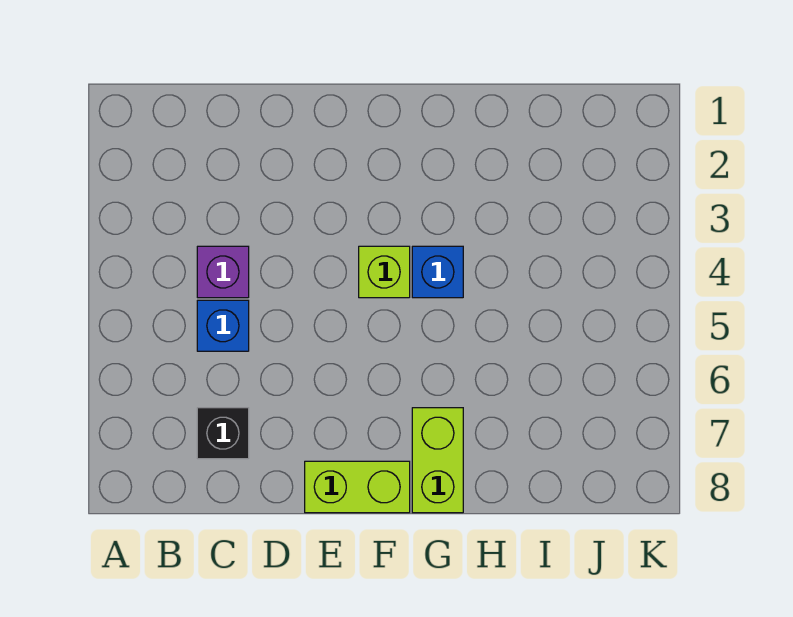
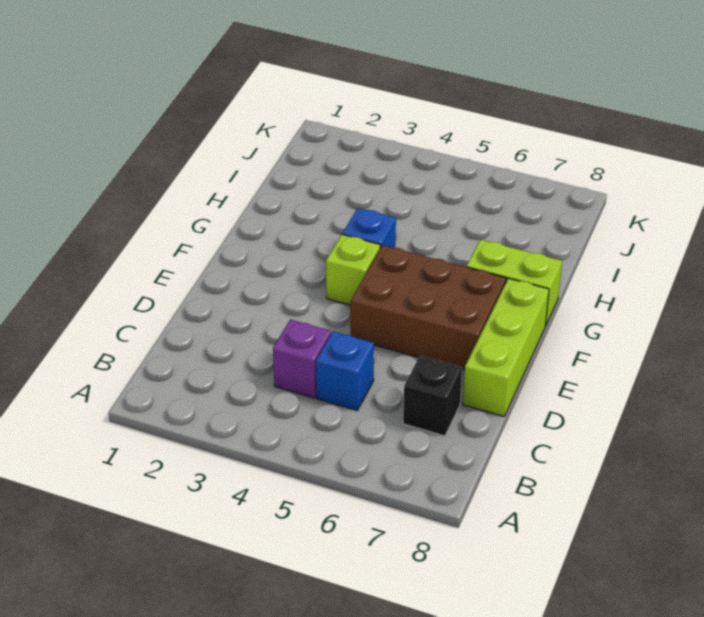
none -> brown 2x3 brick [351,245,506,370]
lime 1x2 brick [305,461,410,513] -> lime 1x3 brick [463,278,549,416]

